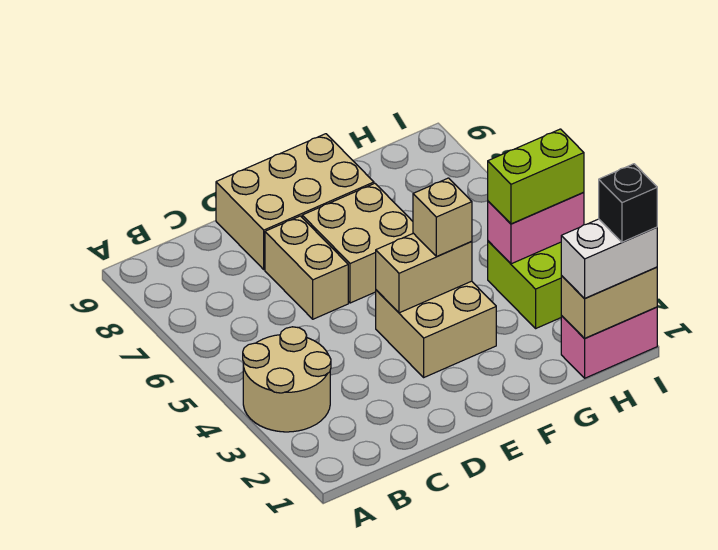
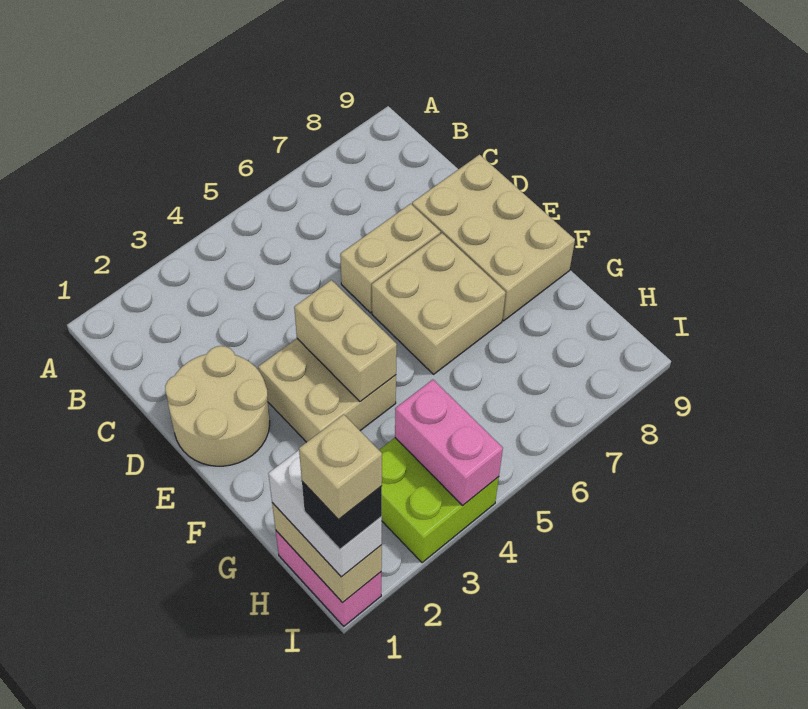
tan 2x2 round brick [243,327,331,432] -> tan 2x2 round brick moved to [165,346,270,466]
tan 1x1 brick [413,178,472,257] -> tan 1x1 brick moved to [299,414,382,520]
lime 1x2 brick [488,129,584,224] -> none

